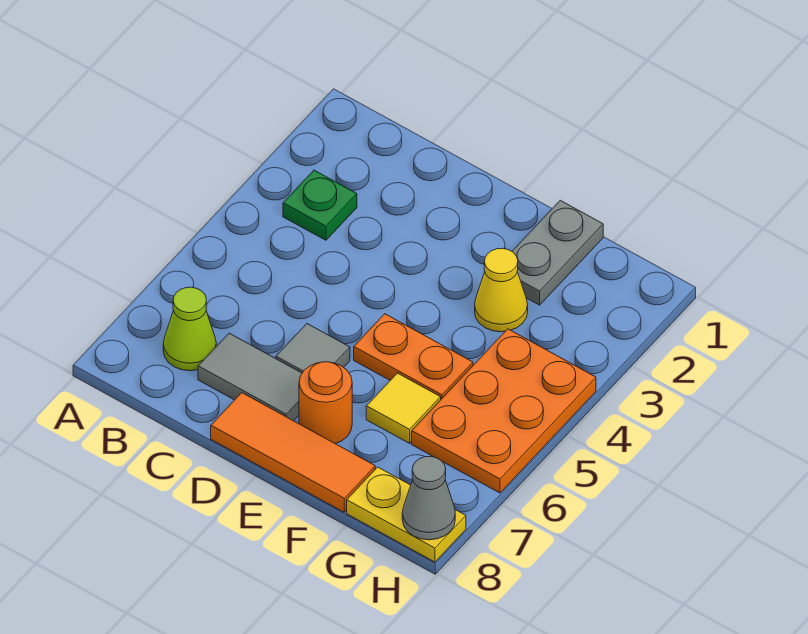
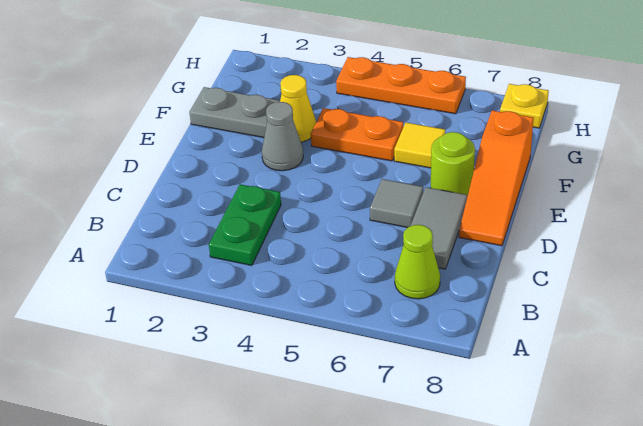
green 1x1 plate [283,170,357,240] -> green 1x2 plate [209,184,281,266]
orange 1x3 tile [211,393,375,512] -> orange 1x3 slope [459,110,534,246]
orange 1x2 plate [354,314,473,399] -> orange 1x2 plate turned to [311,108,403,161]
orange 1x1 round brick [299,362,352,444] -> lime 1x1 round brick [431,132,475,195]
orange 2x3 plate [412,329,596,493] -> orange 1x3 plate [336,57,466,114]
yellow 1x2 plate [347,467,466,562] -> yellow 1x1 plate [500,84,549,128]
grey 1x1 cone [402,456,455,540] -> grey 1x1 cone moved to [262,102,303,171]

